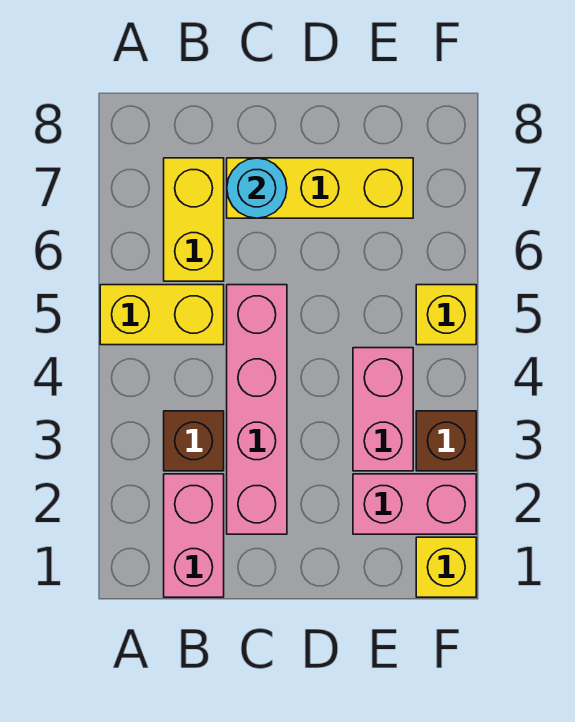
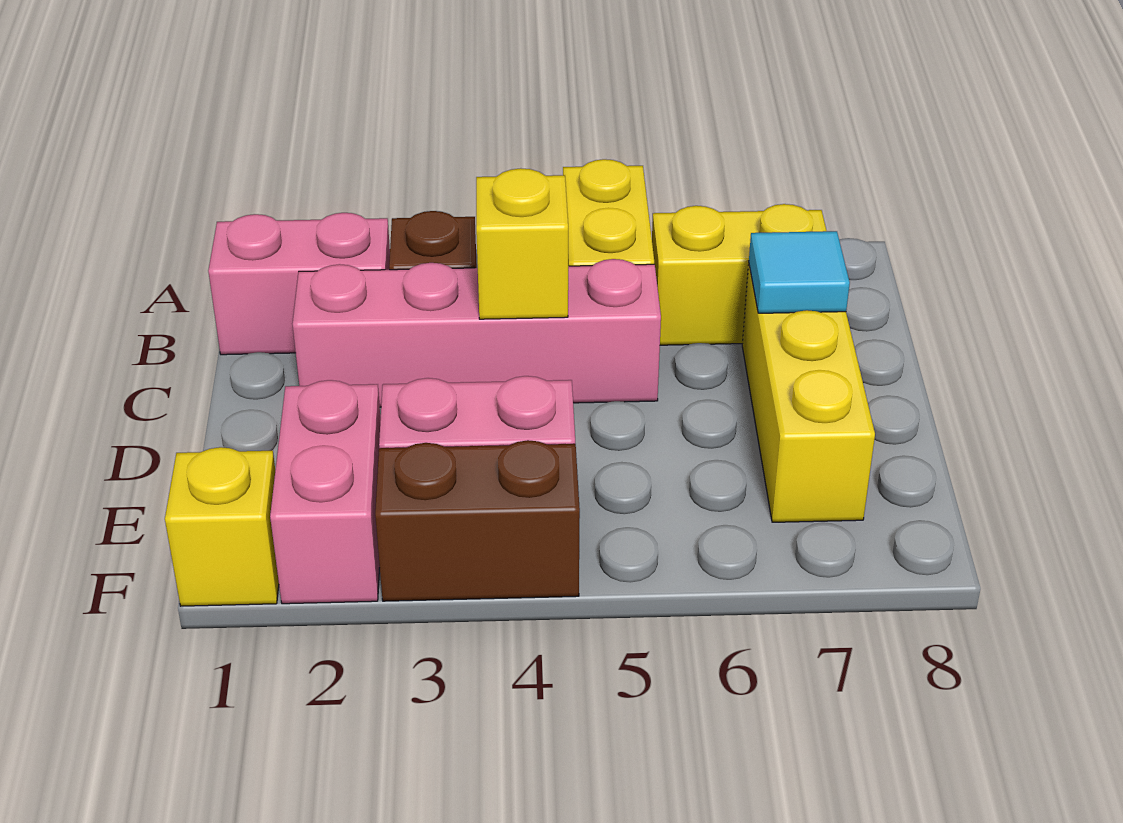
cyan 1x1 round brick [227,158,287,218] -> cyan 1x1 tile [749,231,850,313]
brown 1x1 brick [416,411,476,471] -> brown 1x2 brick [375,440,580,601]
yellow 1x1 brick [416,285,476,345] -> yellow 1x1 brick moved to [476,168,568,319]

